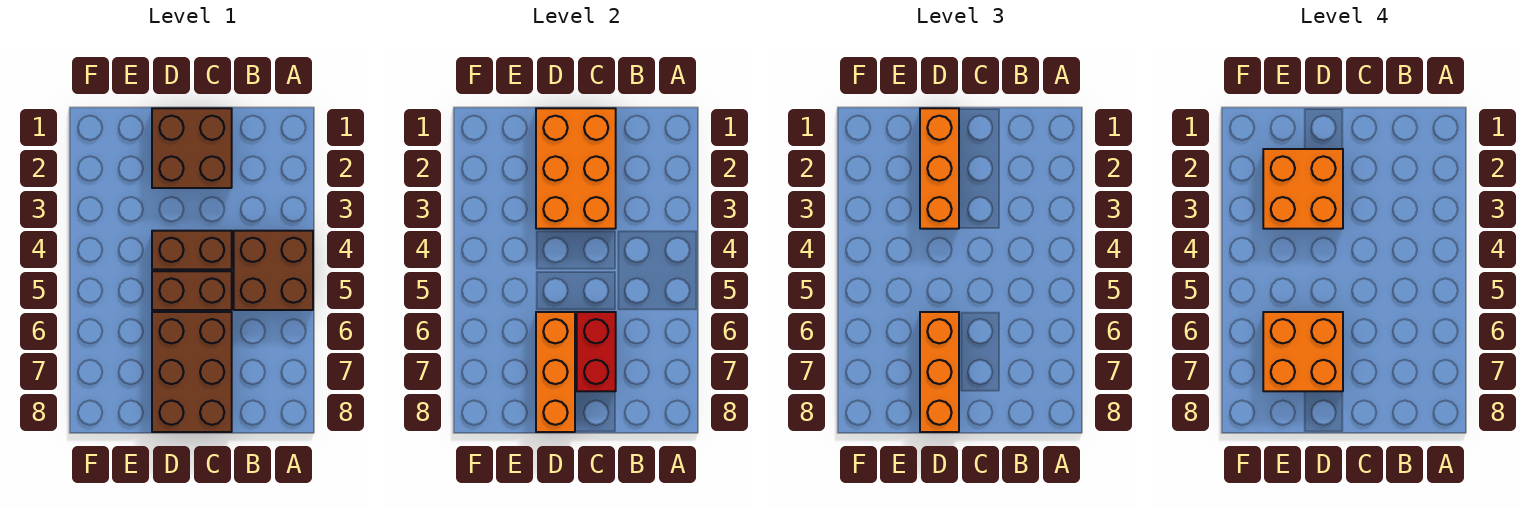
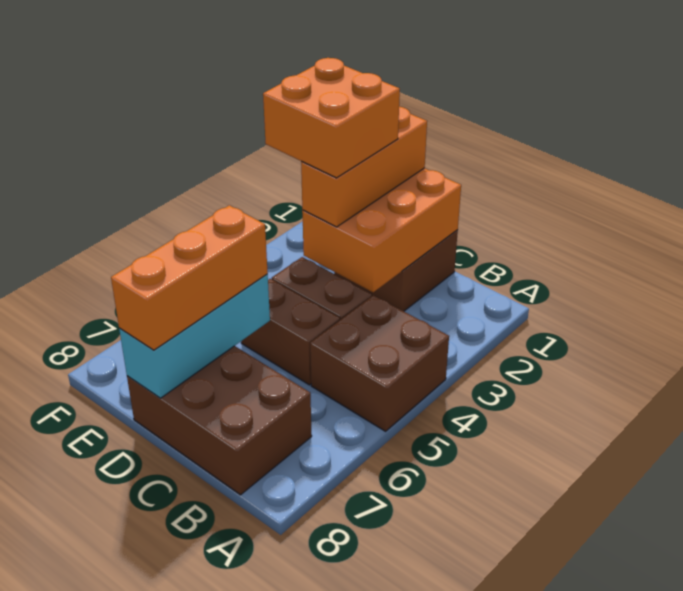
brown 2x3 brick [152,312,232,432] -> brown 2x3 brick turned to [127,346,312,495]
red 1x2 brick [577,312,616,391] -> none
orange 1x3 brick [536,312,575,432] -> cyan 1x3 brick [119,274,270,398]
orange 2x2 brick [1263,312,1343,391] -> none

